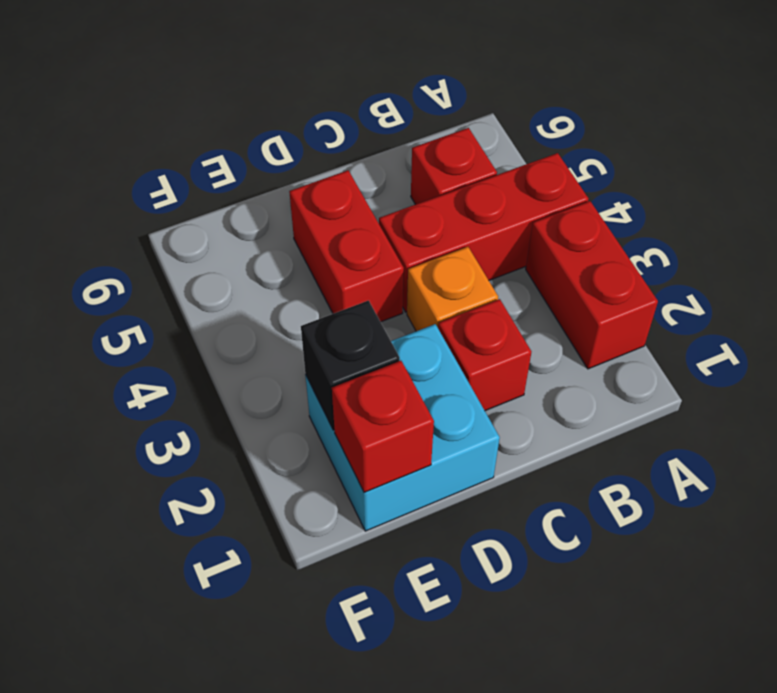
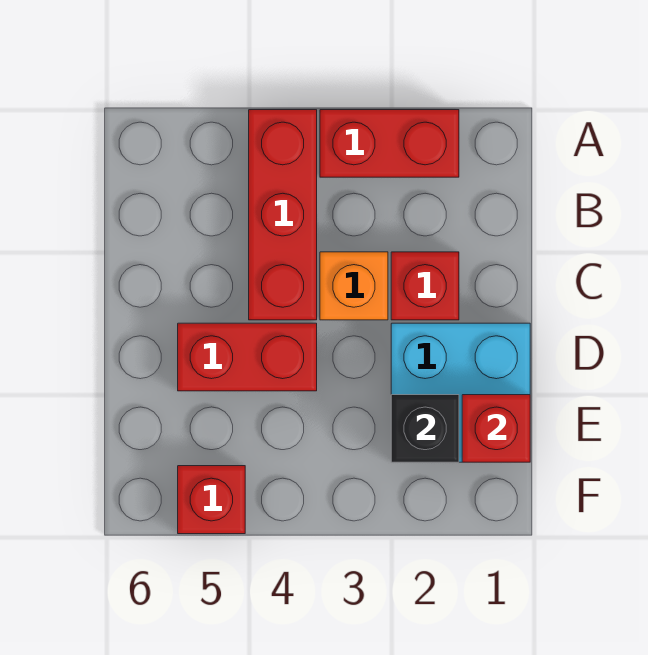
red 1x1 brick [411,128,497,205] -> red 1x1 brick moved to [178,466,245,534]

